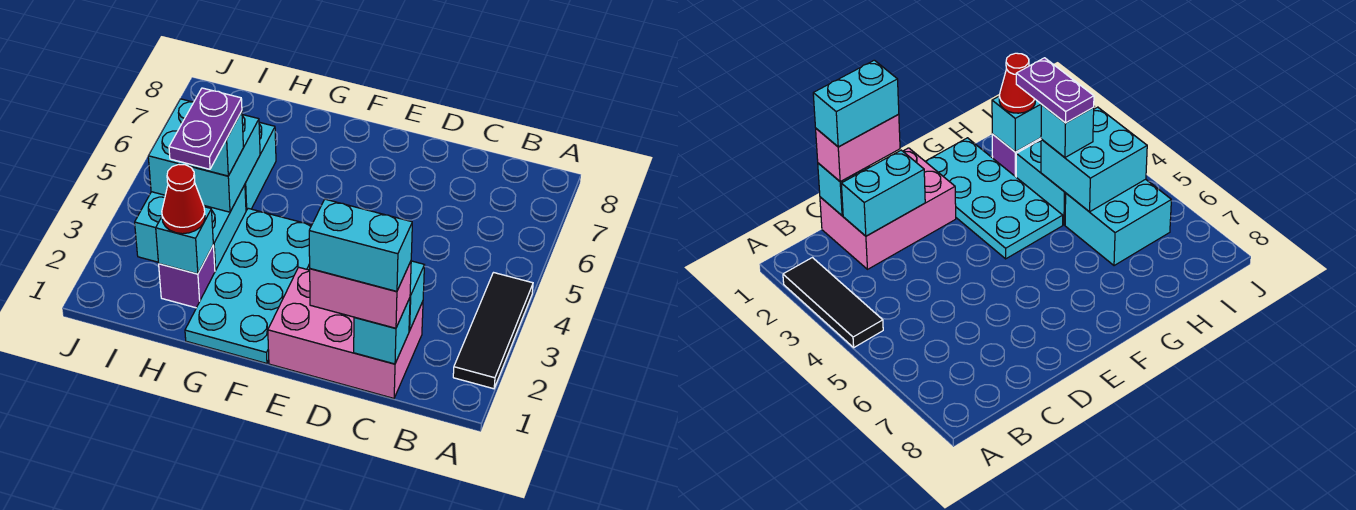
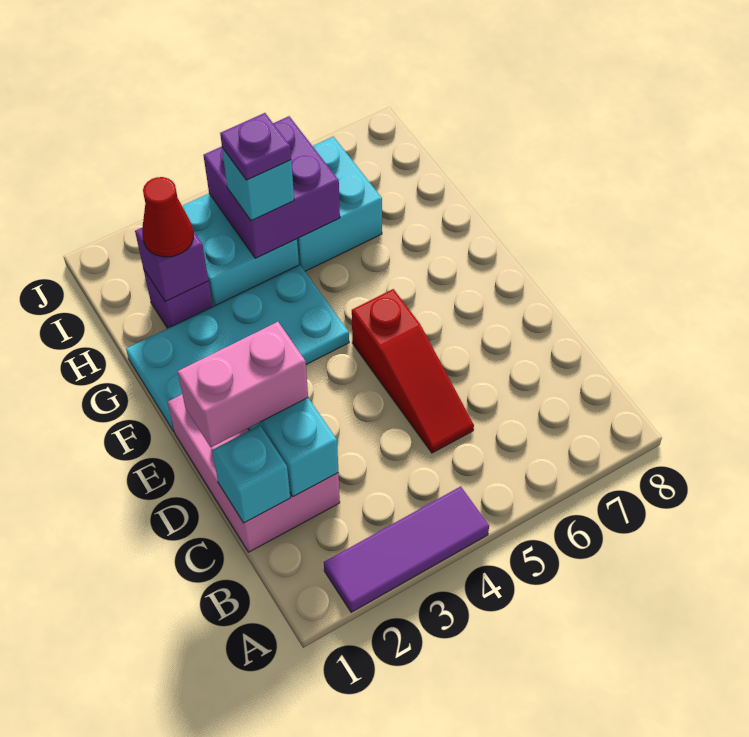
black 1x3 tile [453,273,533,389] -> purple 1x3 tile [324,486,489,612]
pink 1x2 brick [310,261,411,328] -> pink 1x2 brick turned to [178,322,308,447]
cyan 1x2 brick [309,199,412,291] -> none
none -> red 1x3 slope [352,289,474,453]
cyan 1x1 brick [156,207,213,274] -> purple 1x1 brick [135,228,208,302]
purple 1x2 plate [169,88,242,169] -> purple 1x1 plate [220,113,291,180]
cyan 2x2 brick [148,99,260,212] -> purple 2x2 brick [203,116,340,258]

